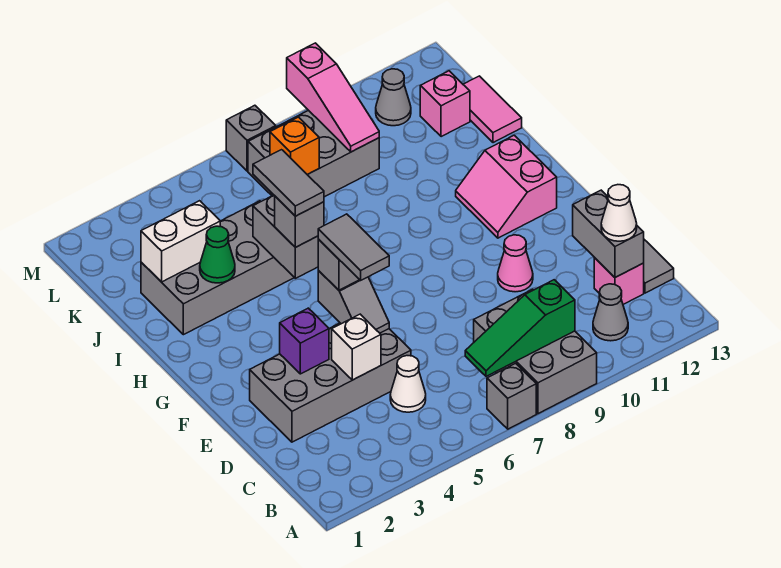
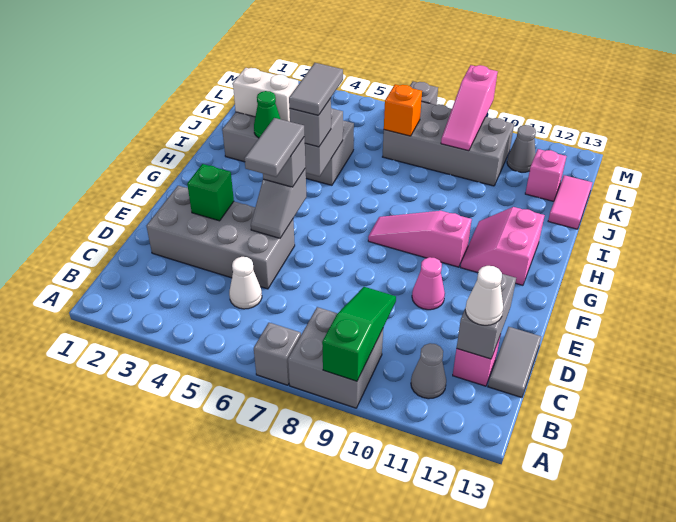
grey 2x3 brick [474,289,597,414] -> grey 2x2 brick [288,307,383,408]
green 1x3 slope [465,280,575,376] -> green 1x3 slope turned to [322,287,396,381]
white 1x1 brick [332,314,381,380] -> none
purple 1x1 brick [280,308,329,374] -> green 1x1 brick [187,164,234,221]
none -> pink 1x3 slope [368,211,472,267]
grey 2x3 brick [248,110,379,197] -> grey 2x4 brick [383,101,514,186]

